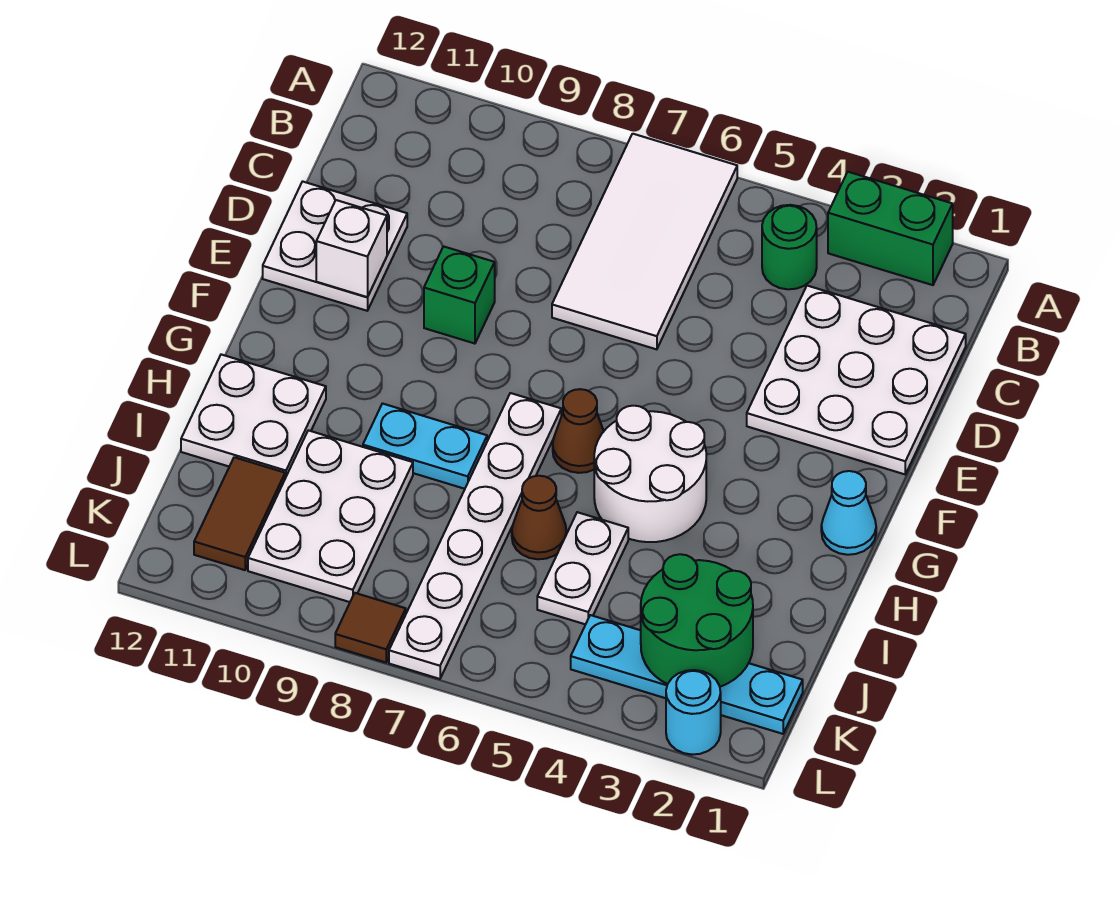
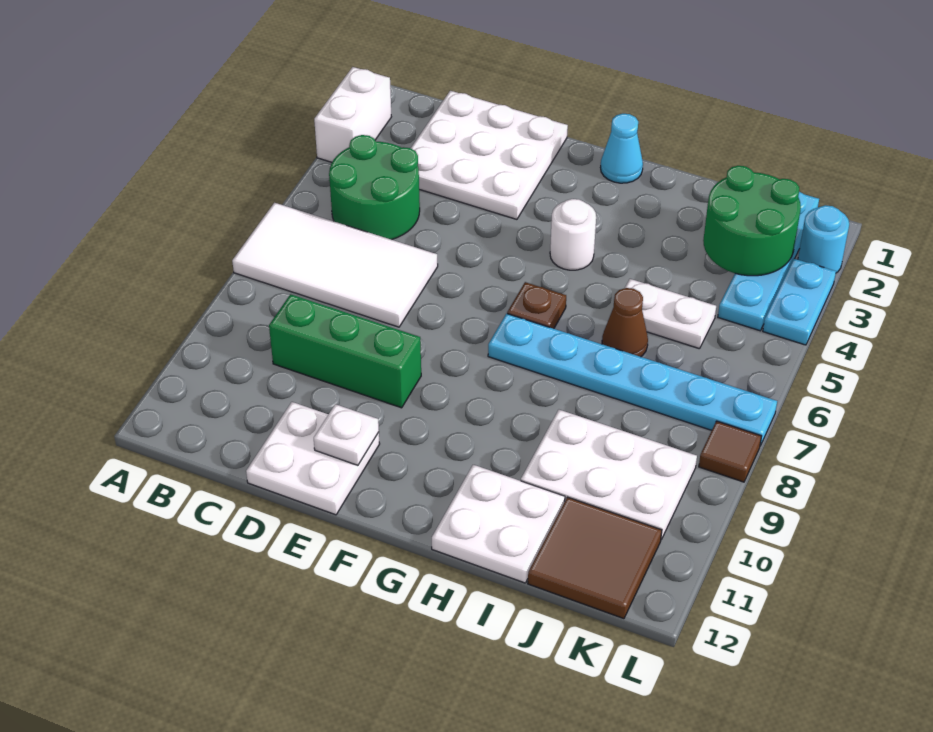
green 1x2 brick [828,172,953,285] -> white 1x2 brick [314,67,391,162]
green 1x1 round brick [762,205,817,289] -> green 2x2 round brick [329,135,420,240]
green 1x1 brick [424,246,495,344] -> green 1x3 brick [269,294,421,408]
white 1x1 brick [316,200,387,297] -> white 1x1 plate [314,404,379,465]
white 2x2 round brick [594,406,706,542] -> white 1x1 round brick [550,199,596,270]
brown 1x1 cone [553,389,604,473] -> brown 1x1 plate [507,282,566,329]
white 1x6 plate [389,393,561,679] -> cyan 1x6 plate [488,314,777,446]
cyan 1x2 plate [363,404,487,489] -> cyan 1x2 plate moved to [763,259,836,345]
brown 1x2 tile [194,457,285,570] -> brown 2x2 tile [528,497,662,619]

